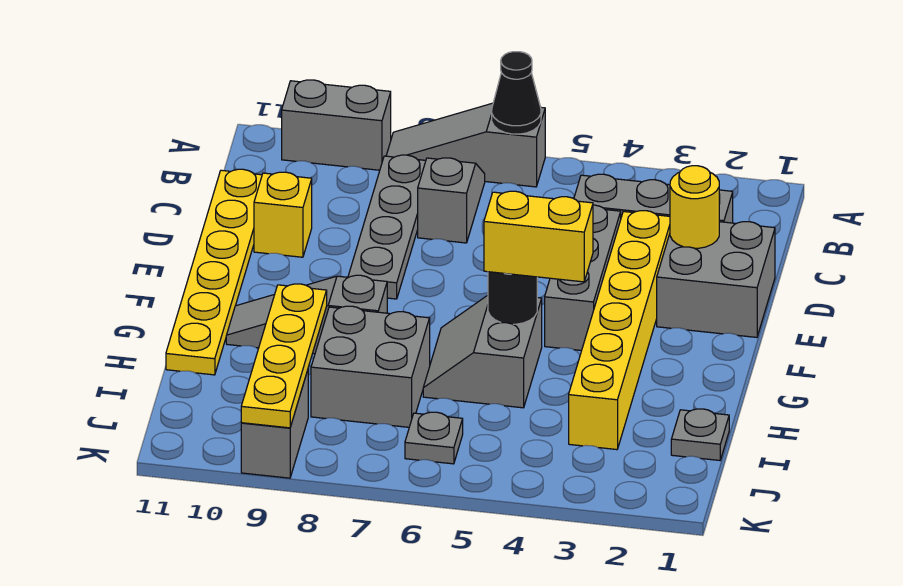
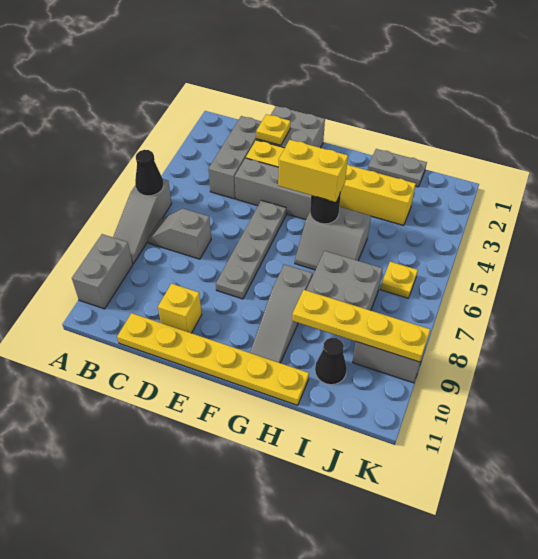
grey 1x4 plate [348,155,426,299] -> grey 1x4 plate turned to [216,200,286,299]
yellow 1x1 round brick [670,166,719,248] -> yellow 1x1 plate [256,114,290,145]
yellow 1x2 brick [484,191,593,282] -> yellow 1x2 brick turned to [278,140,348,202]
grey 1x1 plate [671,409,729,460] -> grey 1x2 plate [368,149,427,187]
none -> black 1x1 cone [315,338,347,385]
grey 1x1 plate [405,412,463,464] -> yellow 1x1 plate [380,262,418,298]

